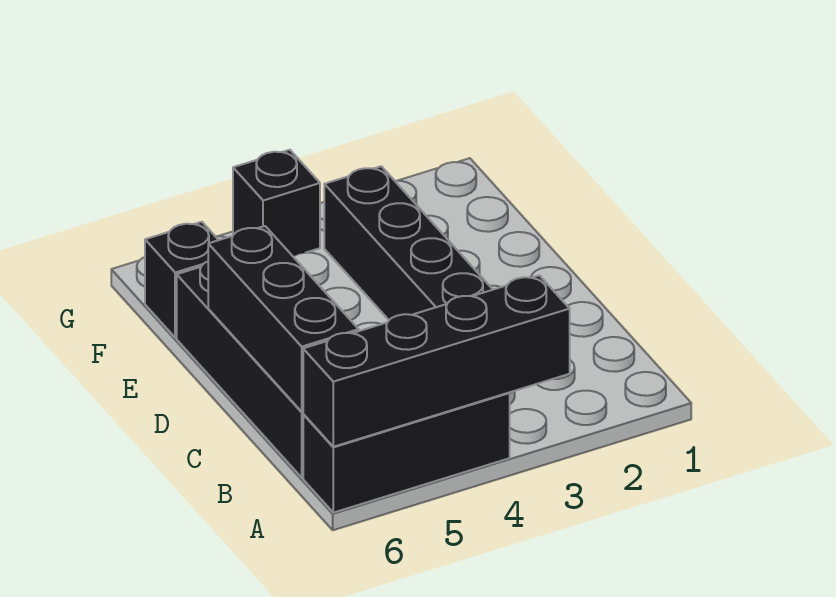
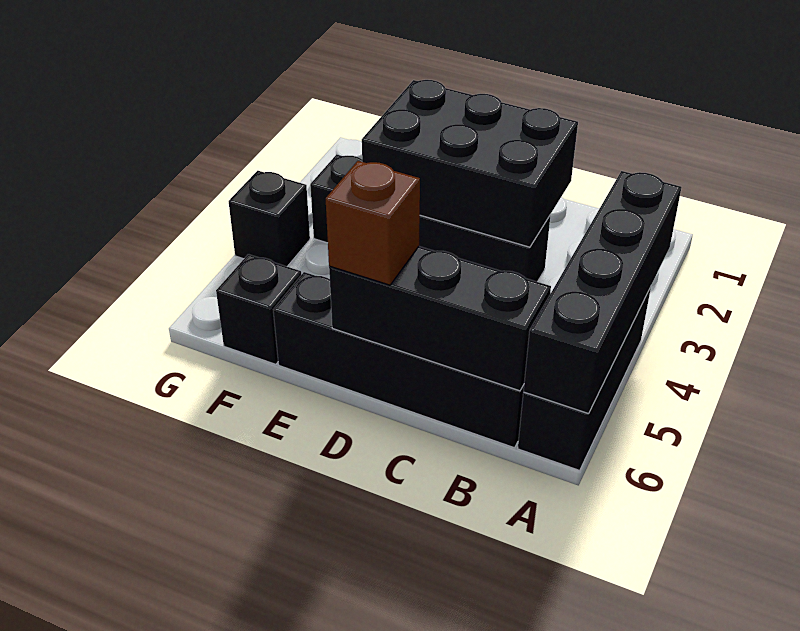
none -> black 2x3 brick [362,80,578,247]
none -> brown 1x1 brick [326,161,420,285]

